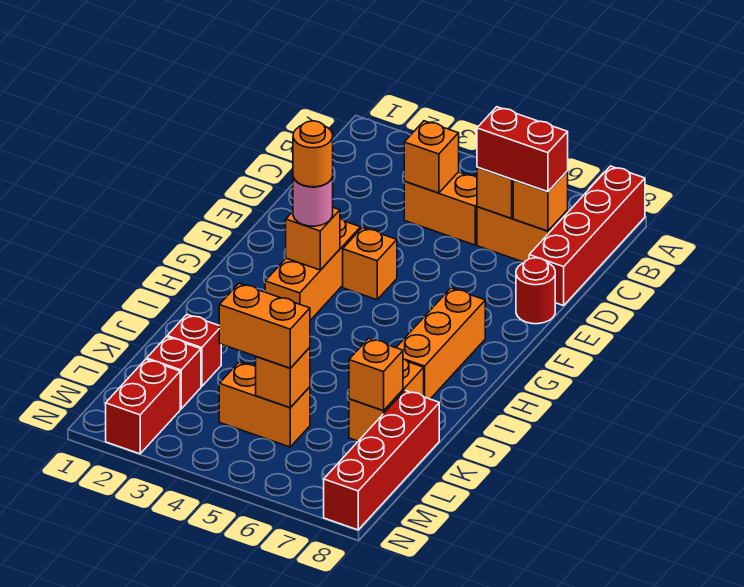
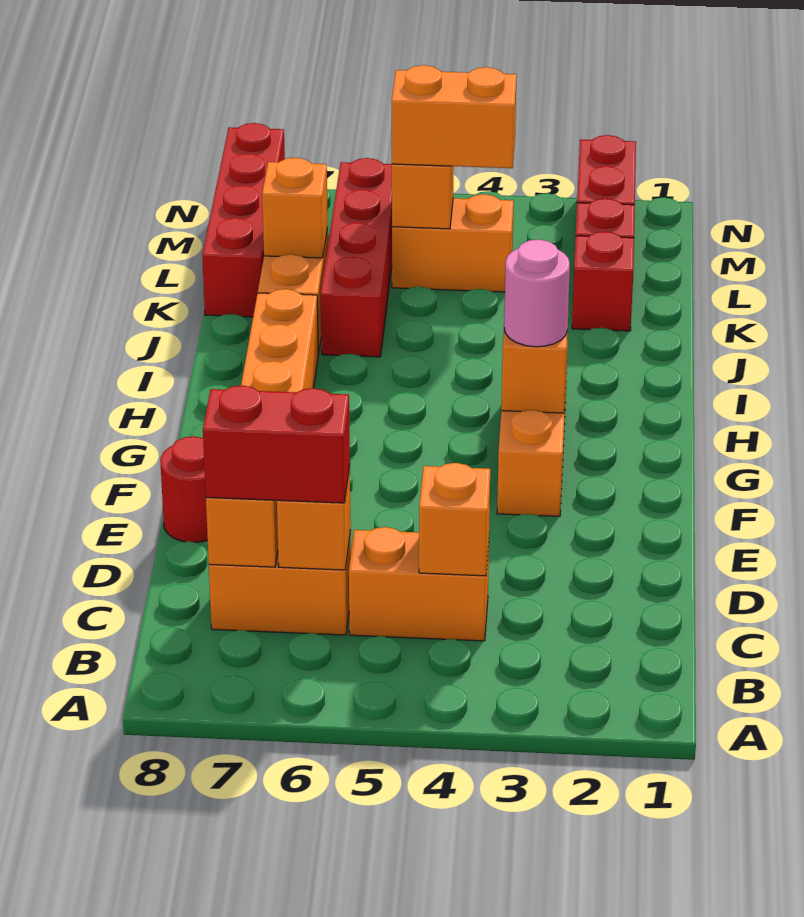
red 1x4 brick [529,166,645,306] -> red 1x4 brick moved to [321,158,392,357]
orange 1x1 brick [343,228,397,300] -> none
orange 1x1 round brick [293,121,333,187] -> none

